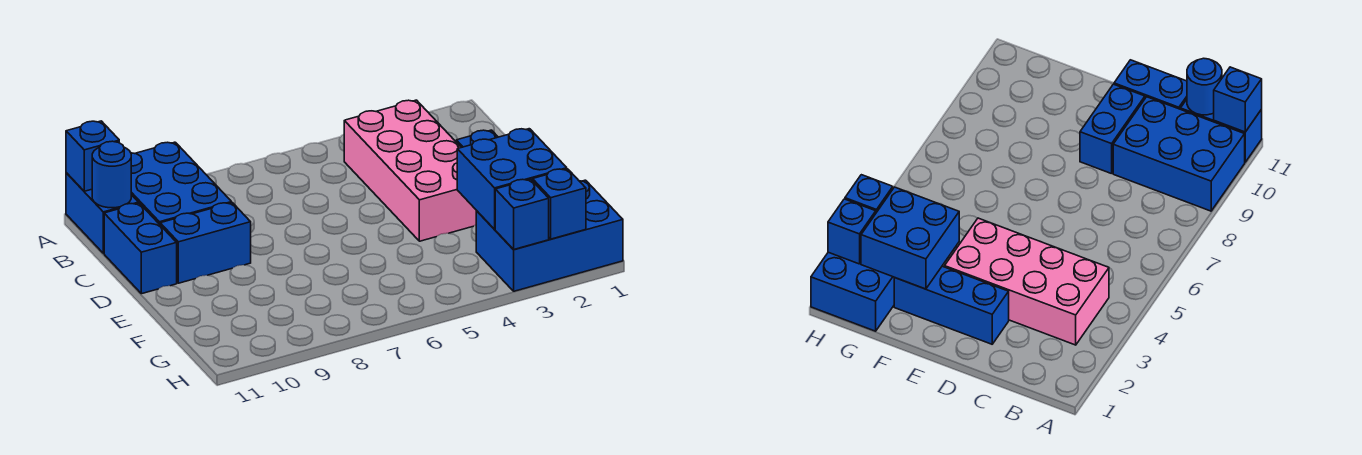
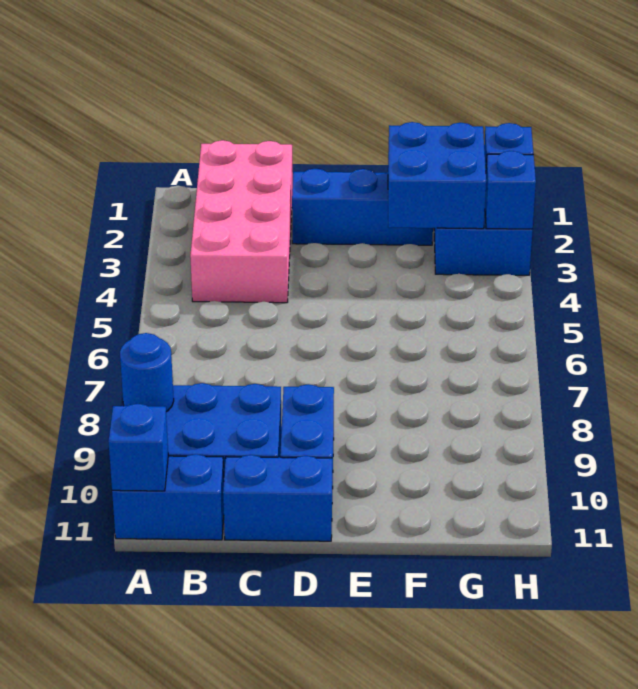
pink 2x4 brick [344,100,477,241] -> pink 2x4 brick turned to [190,140,293,303]
blue 1x1 round brick [92,141,131,208] -> blue 1x1 round brick moved to [120,333,174,412]

